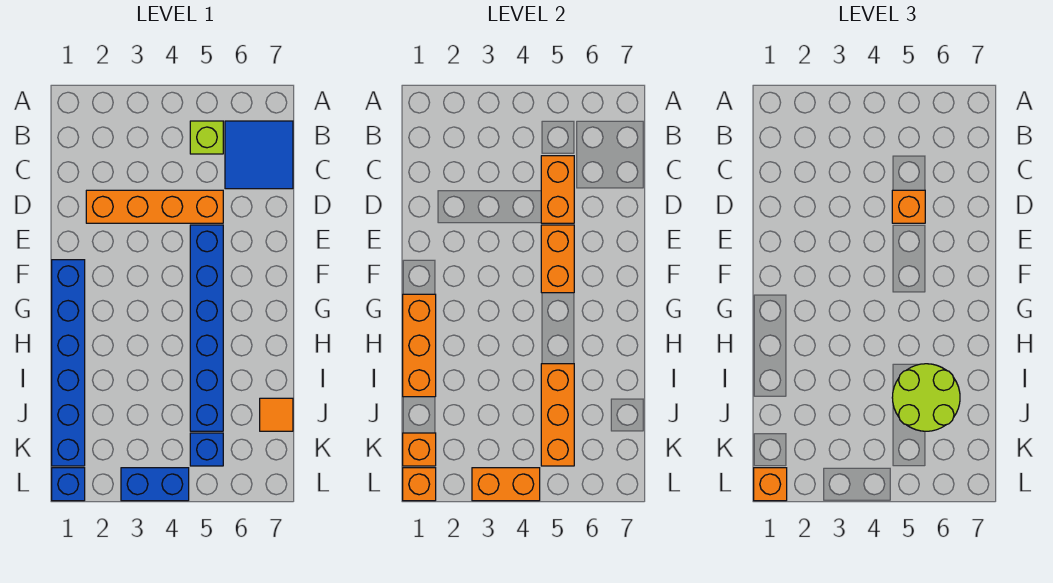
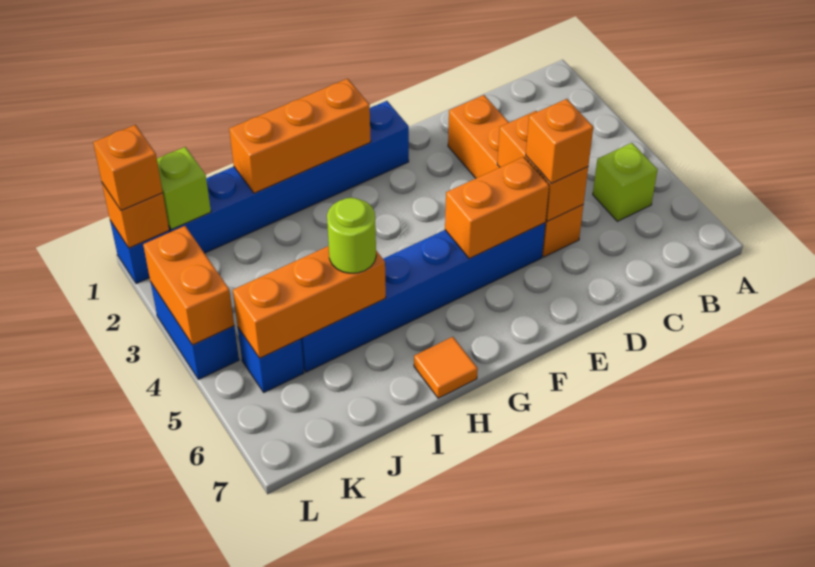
blue 2x2 tile [225,121,293,189] -> none
orange 1x2 brick [541,156,574,223] -> orange 1x2 brick turned to [497,111,588,221]
lime 2x2 round brick [892,364,960,431] -> lime 1x1 round brick [327,198,376,273]
orange 1x1 tile [260,398,293,431] -> orange 1x1 tile moved to [414,337,478,398]
orange 1x1 brick [403,433,436,466] -> lime 1x1 brick [157,147,211,230]

